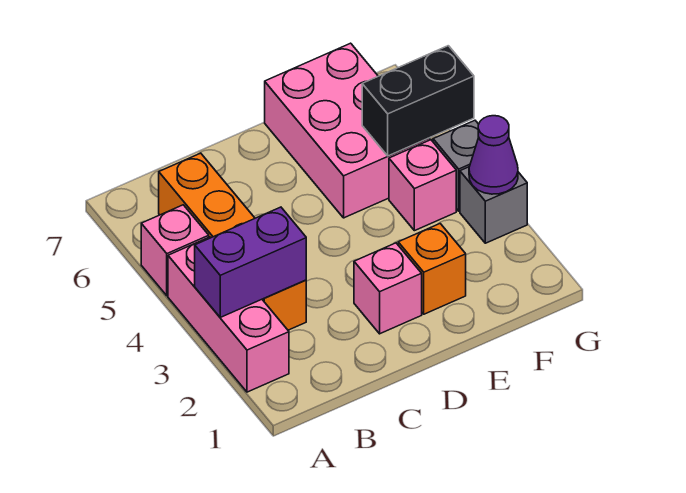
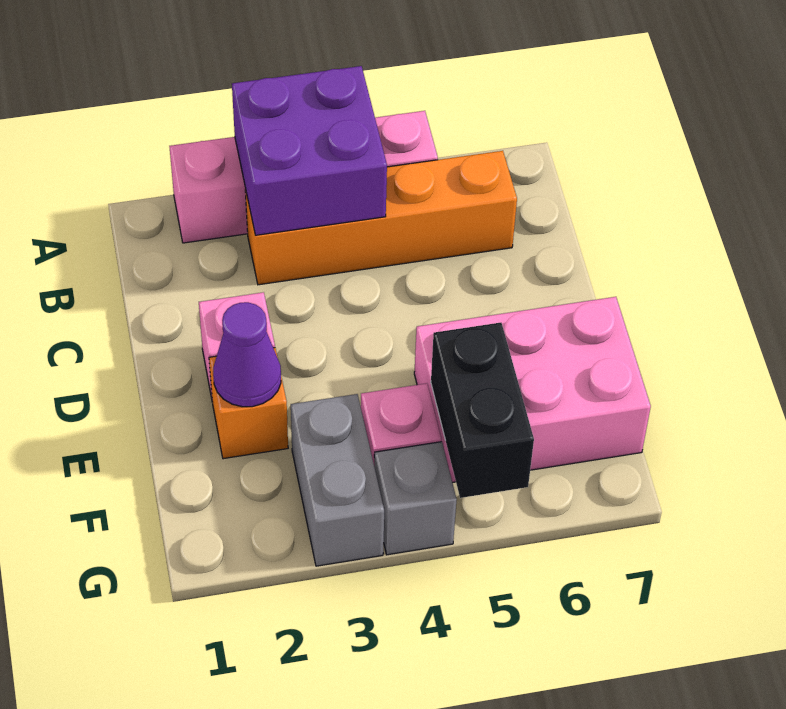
purple 1x2 brick [195,207,306,317] -> purple 2x2 brick [232,66,387,235]
grey 1x1 brick [460,167,527,243] -> grey 1x2 brick [291,394,384,566]
purple 1x1 cone [469,116,518,194] -> purple 1x1 cone moved to [213,302,281,407]

